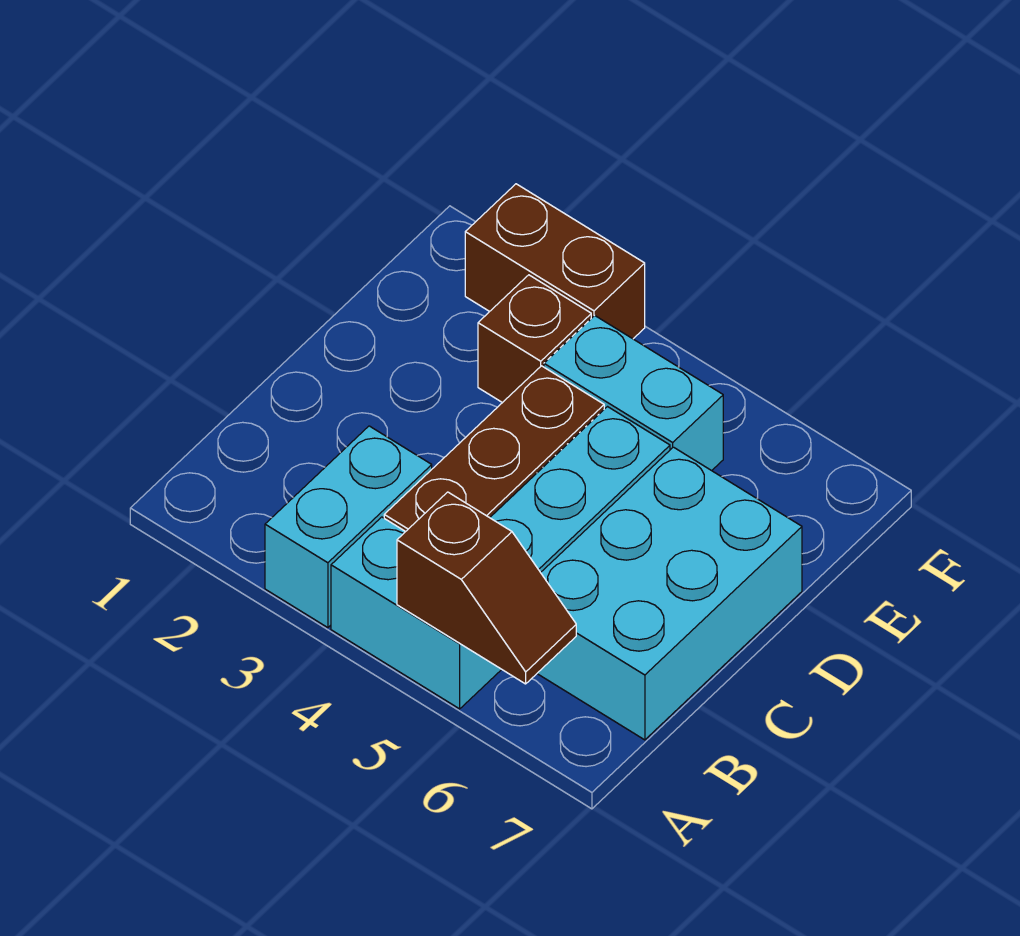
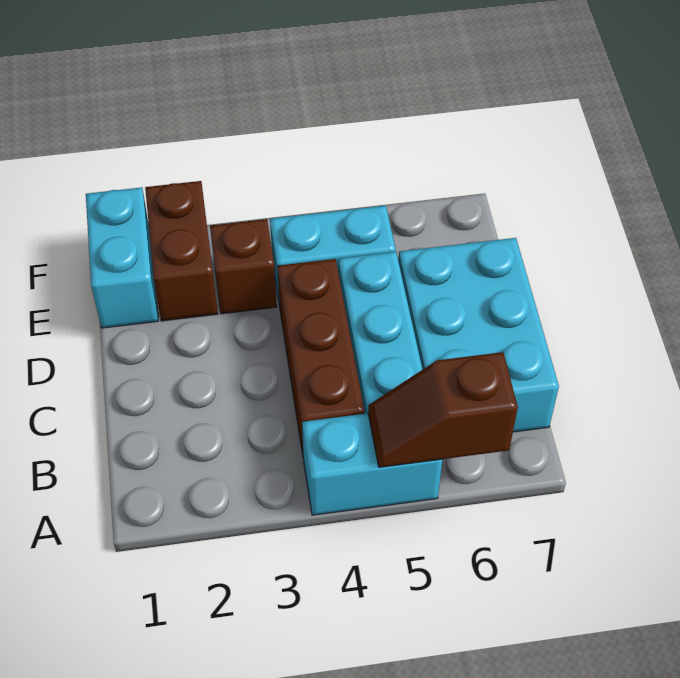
cyan 1x2 brick [265,426,432,628] -> cyan 1x2 brick moved to [86,187,158,328]
brown 1x2 slope [397,492,576,684] -> brown 1x2 slope turned to [368,352,518,467]
brown 1x2 brick [465,184,645,339] -> brown 1x2 brick turned to [145,181,218,321]

